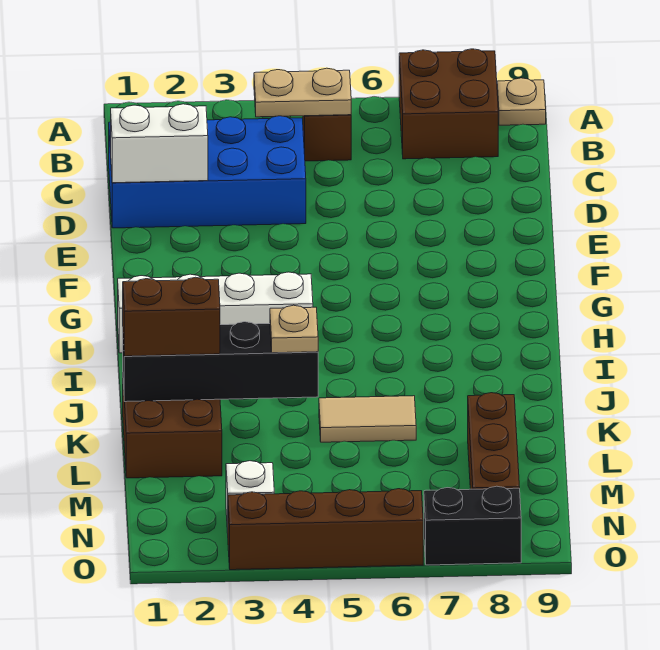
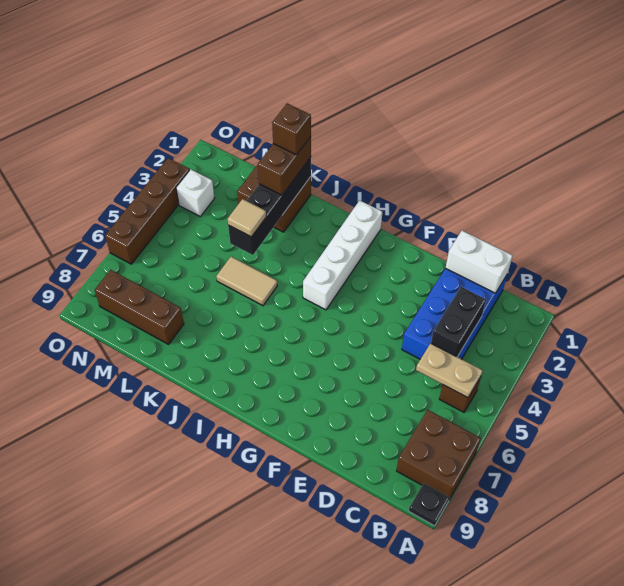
tan 1x1 plate [497,78,546,125] -> black 1x1 plate [409,483,449,526]
tan 1x2 plate [254,68,351,117] -> tan 1x2 plate turned to [416,343,483,398]
white 1x2 brick [111,104,208,183] -> white 1x2 brick turned to [446,231,513,293]
none -> brown 1x1 brick [272,103,311,155]
tan 1x1 plate [270,305,318,353] -> tan 1x1 tile [228,199,266,237]
tan 1x2 tile [319,396,416,442] -> tan 1x2 tile turned to [216,257,277,306]
black 1x2 brick [424,486,521,565] -> black 1x2 brick moved to [431,287,486,357]

